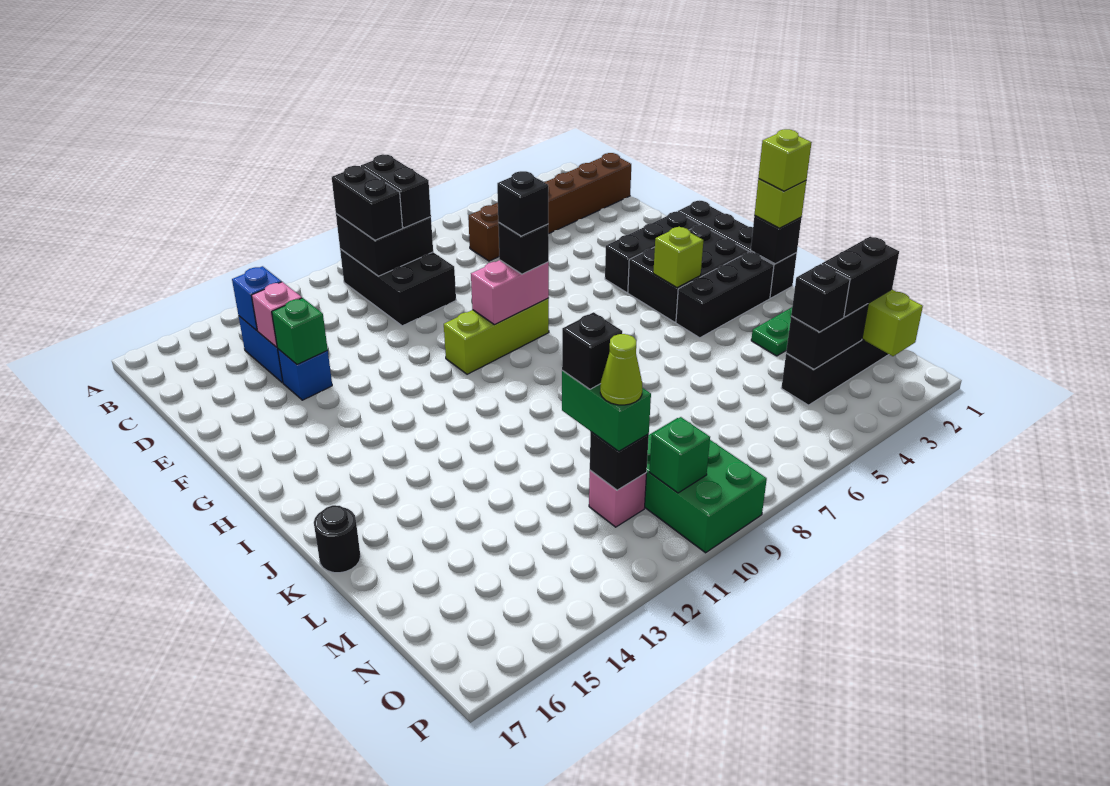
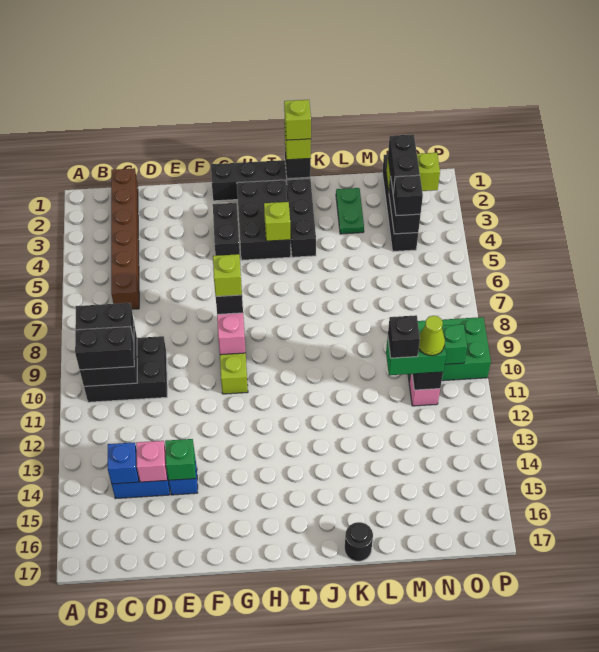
black 1x3 brick [605,211,699,292] -> black 1x2 brick [213,203,240,256]
black 1x1 brick [497,171,548,236] -> lime 1x1 brick [213,254,242,296]

